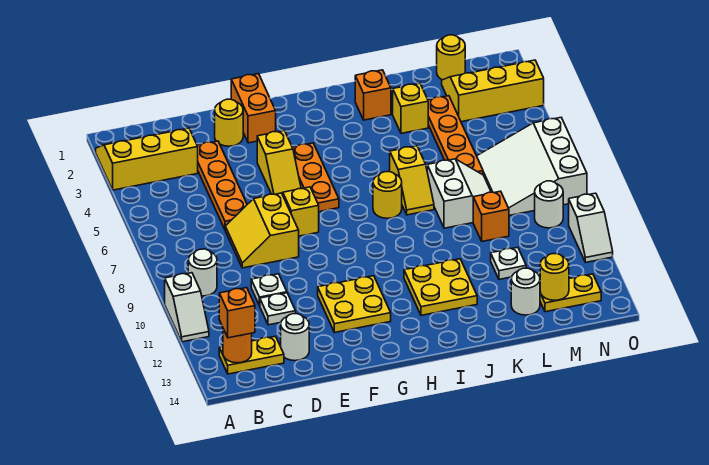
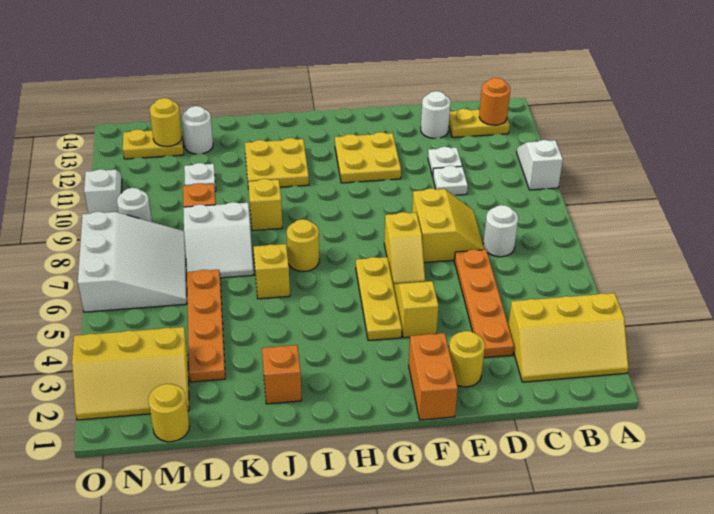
white 1x1 round brick [188,249,217,296] -> white 1x1 round brick moved to [483,205,518,257]
orange 1x1 brick [219,288,255,338] -> none
orange 1x3 plate [292,143,339,212] -> yellow 1x3 plate [356,257,402,341]
yellow 1x1 brick [393,83,428,133] -> yellow 1x1 brick moved to [248,179,282,231]
white 2x2 slope [427,159,491,228] -> white 2x2 slope turned to [183,202,254,278]

